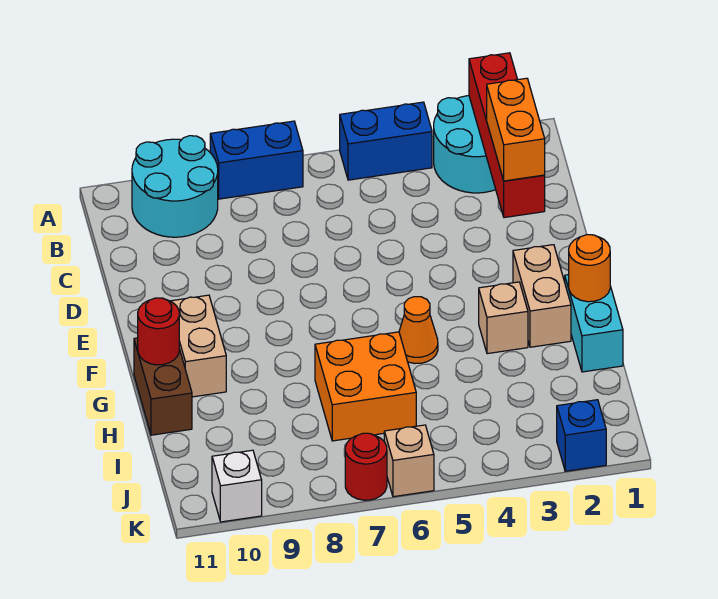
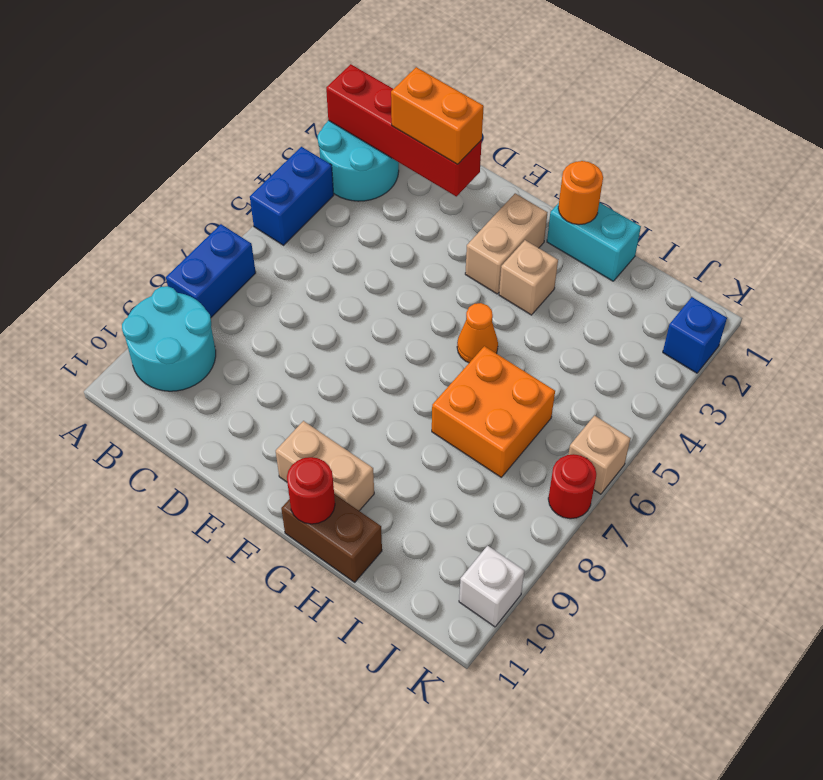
tan 1x2 brick [513,245,571,347] -> tan 1x2 brick turned to [465,193,547,294]

